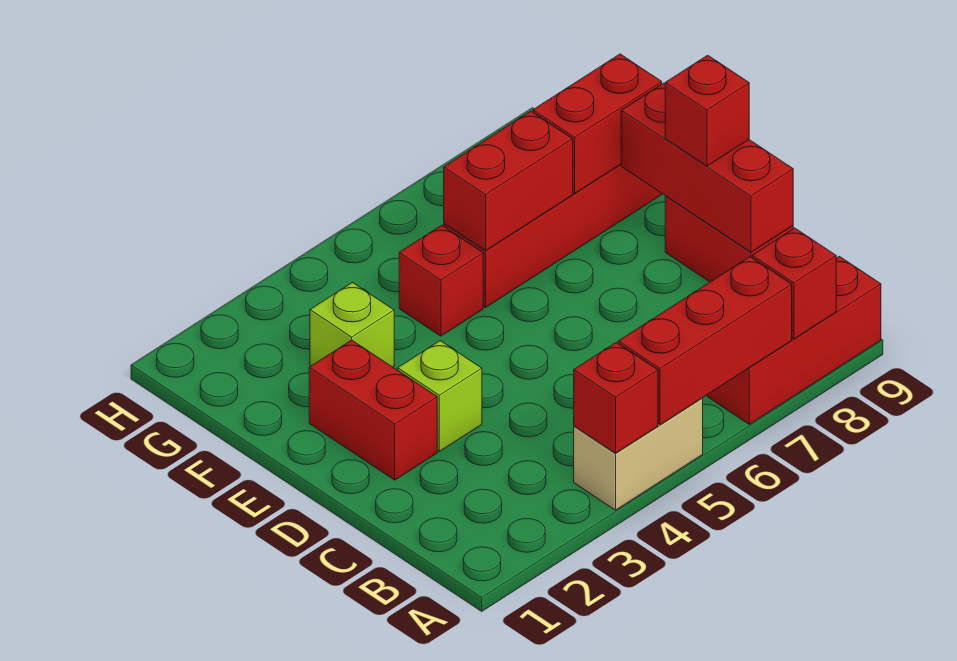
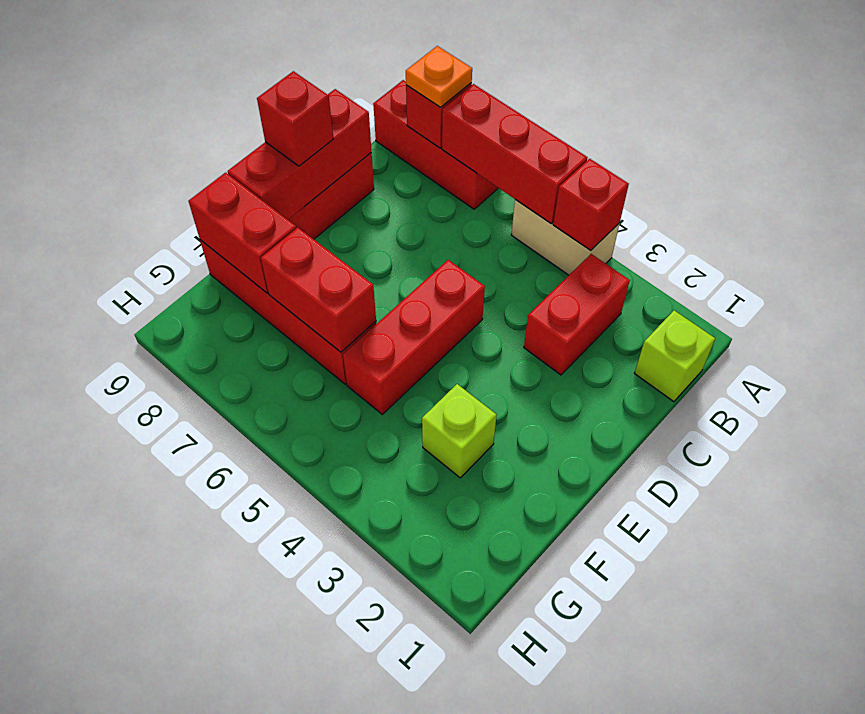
none -> orange 1x1 plate [406,46,472,107]
red 1x2 brick [309,340,437,480] -> red 1x2 brick moved to [524,254,630,375]
lime 1x1 brick [398,341,482,451] -> lime 1x1 brick moved to [634,310,715,402]
red 1x1 brick [399,225,483,336] -> red 1x3 brick [343,260,485,414]

